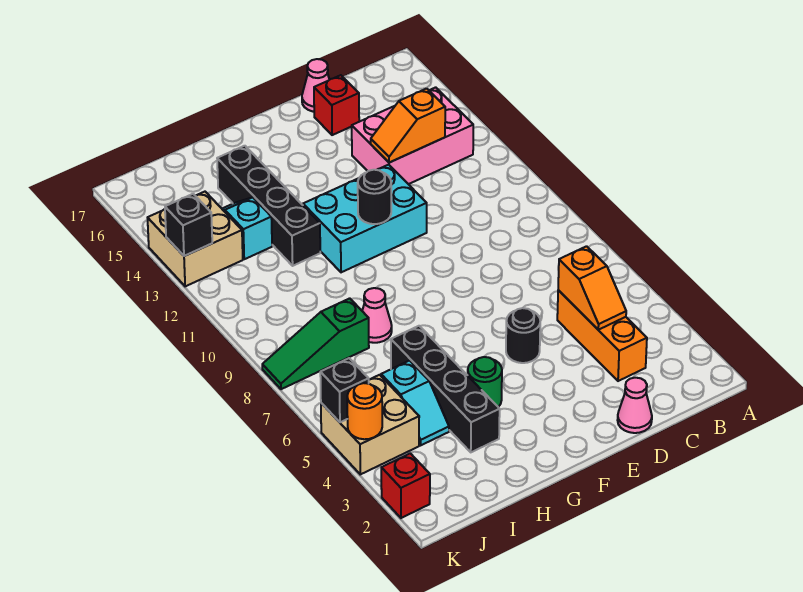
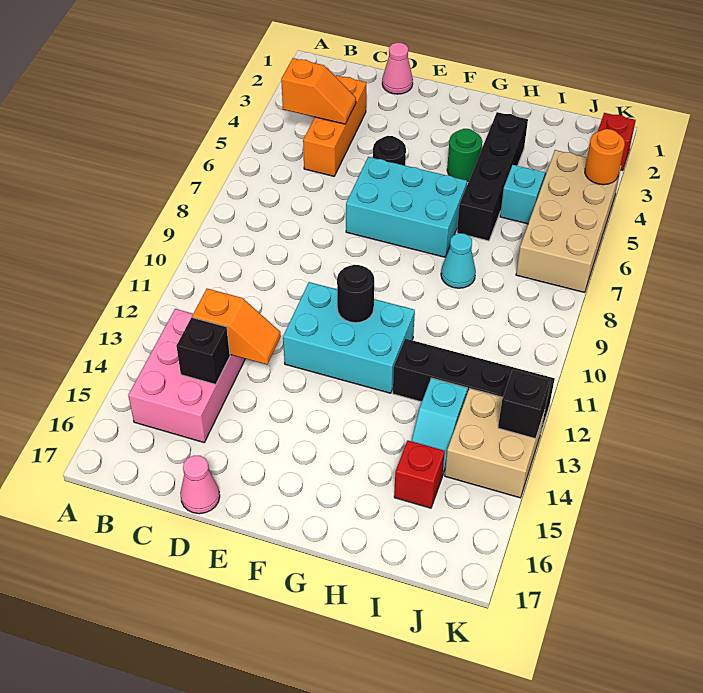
pink 2x3 brick [352,87,473,184] -> pink 2x3 brick turned to [128,309,245,442]
orange 1x2 slope [558,246,626,330] -> orange 1x2 slope turned to [281,58,356,124]
red 1x1 brick [314,75,359,135] -> red 1x1 brick moved to [394,440,445,508]
none -> cyan 2x3 brick [346,157,467,257]
pink 1x1 cone [362,288,392,343] -> cyan 1x1 cone [441,233,476,288]
black 1x4 brick [217,146,320,266] -> black 1x4 brick turned to [393,339,555,431]
green 1x3 slope [262,298,369,389] -> none
tan 2x2 brick [321,375,419,474] -> tan 2x4 brick [516,150,621,292]
black 1x1 brick [320,358,369,422] -> black 1x1 brick moved to [176,317,230,384]

